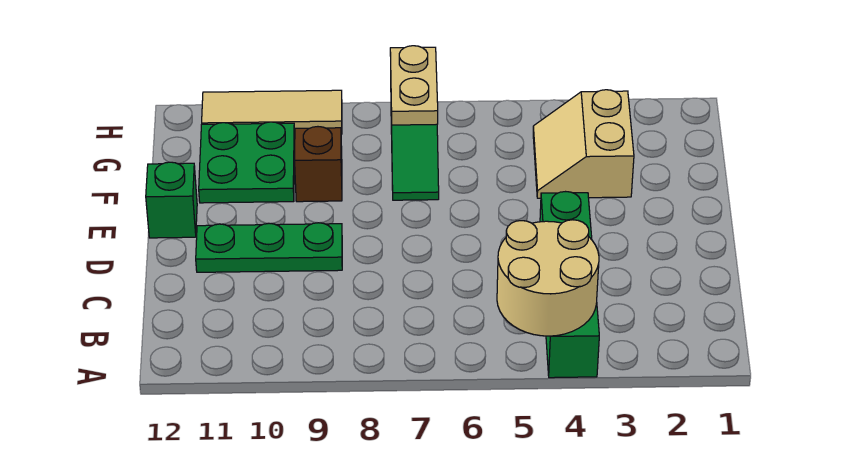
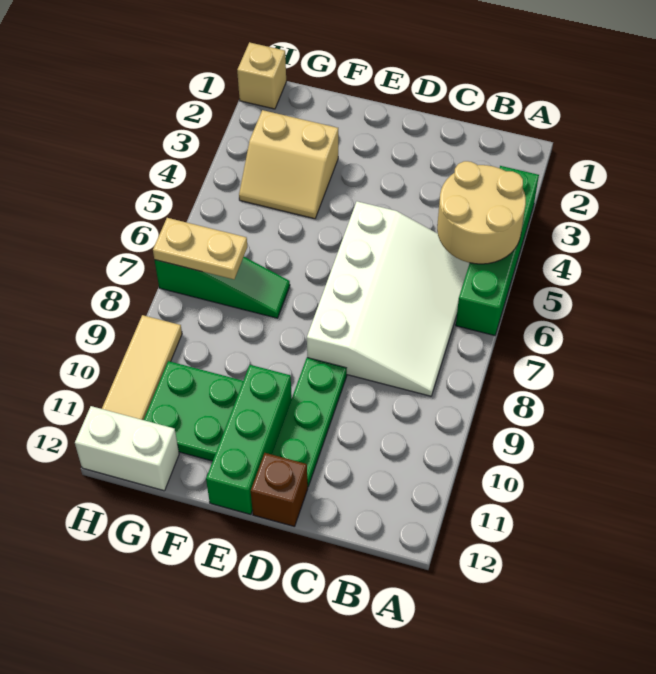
green 1x4 brick [540,192,599,378] -> green 1x4 brick turned to [456,166,539,336]
none -> white 3x4 slope [307,201,470,396]
green 1x1 brick [146,162,197,238] -> green 1x3 brick [206,365,292,514]
brown 1x1 brick [295,127,342,202] -> brown 1x1 brick moved to [251,453,308,527]
none -> white 1x2 brick [75,406,179,491]
none -> tan 1x1 brick [237,42,286,109]

